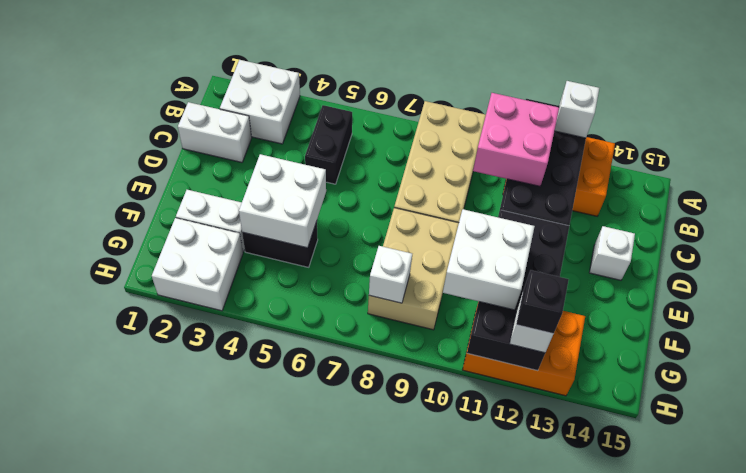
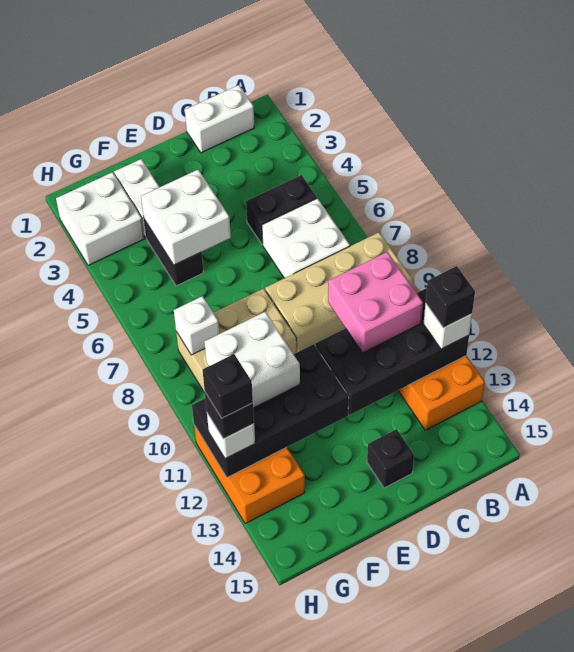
white 2x2 brick [220,60,300,144] -> white 2x2 brick moved to [262,198,350,278]
none -> black 1x1 brick [426,266,475,328]
white 1x2 brick [178,102,252,162] -> white 1x2 brick turned to [185,85,255,153]
white 1x1 brick [589,226,635,280] -> black 1x1 brick [367,429,414,488]
none -> black 1x1 brick [203,354,253,418]

